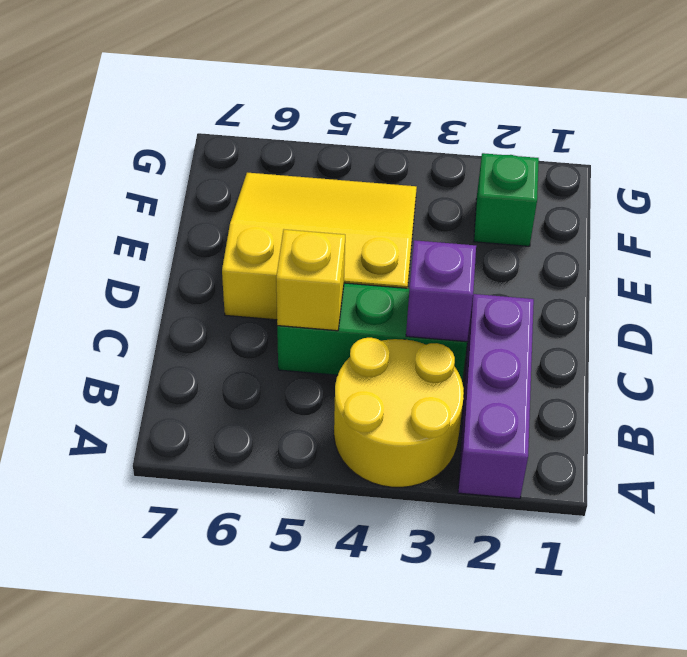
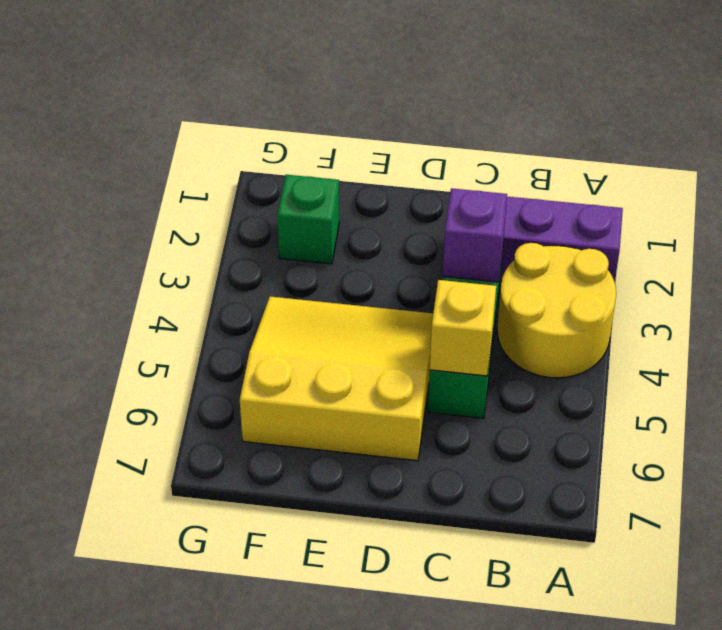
yellow 3x3 slope [222,173,417,320] -> yellow 3x3 slope turned to [240,296,433,461]

